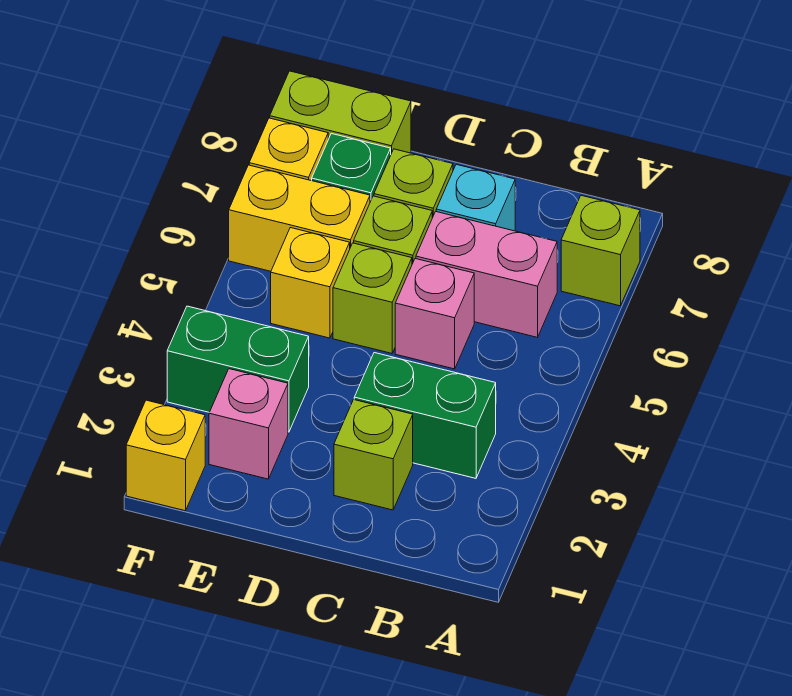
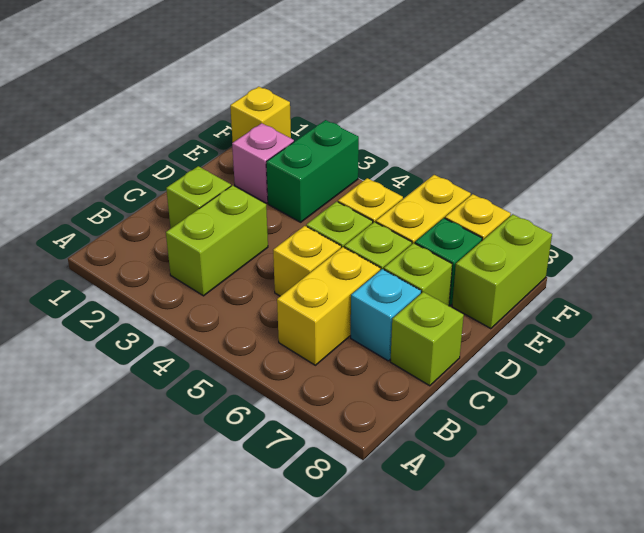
lime 1x1 brick [561,195,640,306] -> lime 1x1 brick moved to [390,292,464,386]
green 1x2 brick [354,353,496,478] -> lime 1x2 brick [166,185,268,296]
pink 1x2 brick [416,212,557,337] -> yellow 1x2 brick [277,247,380,365]
pink 1x1 brick [395,259,474,369] -> yellow 1x1 brick [273,226,341,296]

